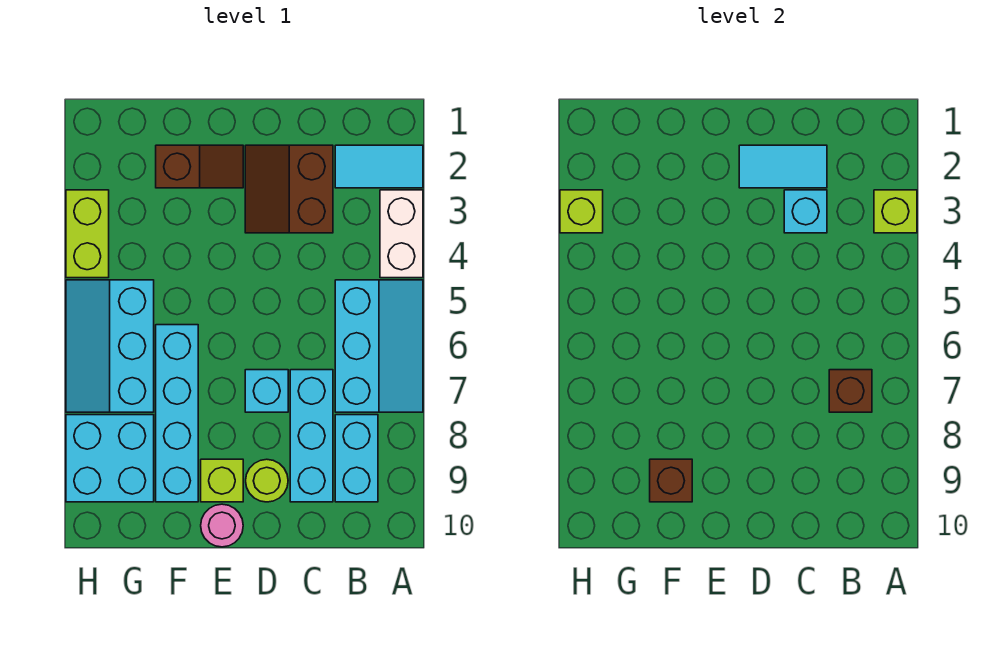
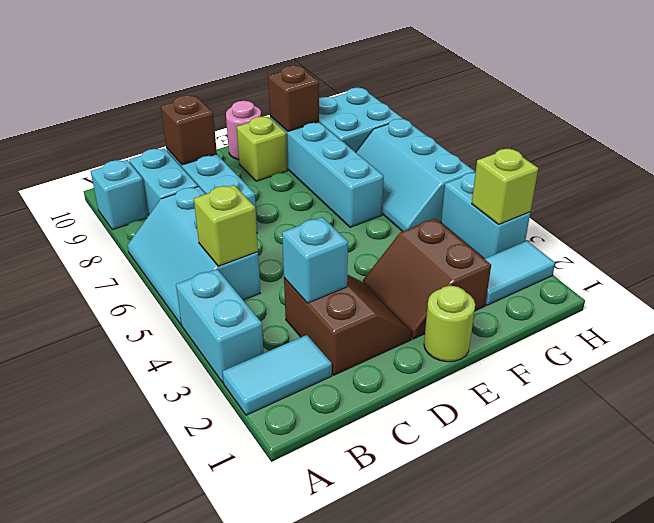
white 1x2 brick [380,190,423,278] -> cyan 1x2 brick [176,269,264,383]
lime 1x1 brick [874,190,917,233] -> lime 1x1 brick moved to [194,185,258,266]
brown 1x1 brick [829,370,872,412] -> brown 1x1 brick moved to [161,95,217,165]
cyan 1x2 tile [739,145,827,188] -> cyan 1x2 tile moved to [485,241,555,305]
cyan 1x1 brick [245,370,288,412] -> cyan 1x1 brick moved to [91,160,148,230]
lime 1x1 round brick [246,459,288,502] -> lime 1x1 round brick moved to [424,286,475,362]
brown 1x2 slope [156,145,243,188] -> brown 2x2 slope [363,219,491,339]
cyan 2x3 slope [66,280,154,412] -> cyan 2x3 slope turned to [356,119,475,231]
lime 1x2 brick [66,190,109,278] -> cyan 1x2 brick [441,172,530,259]

